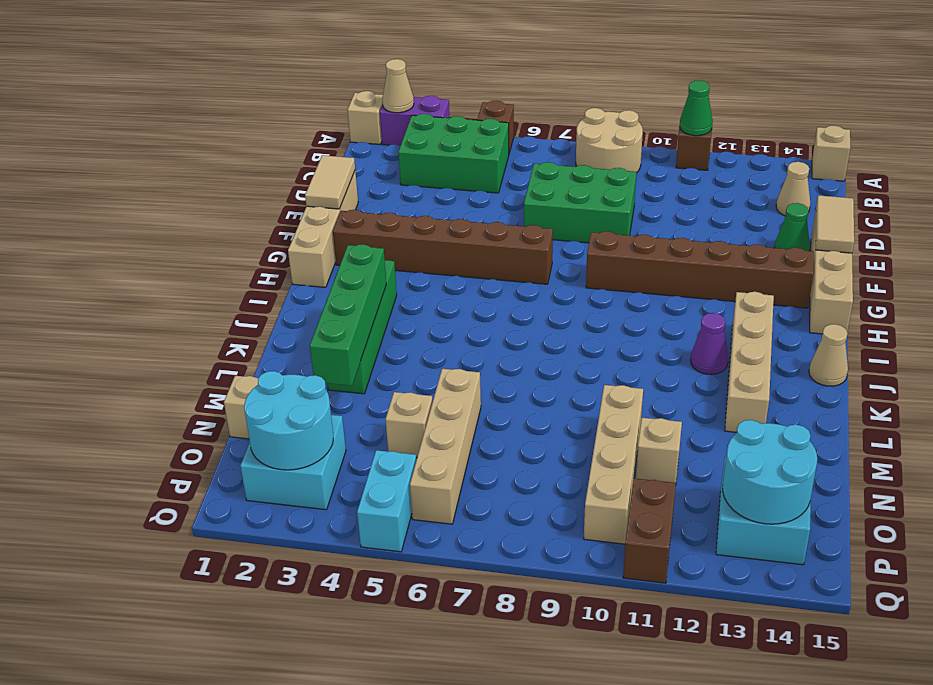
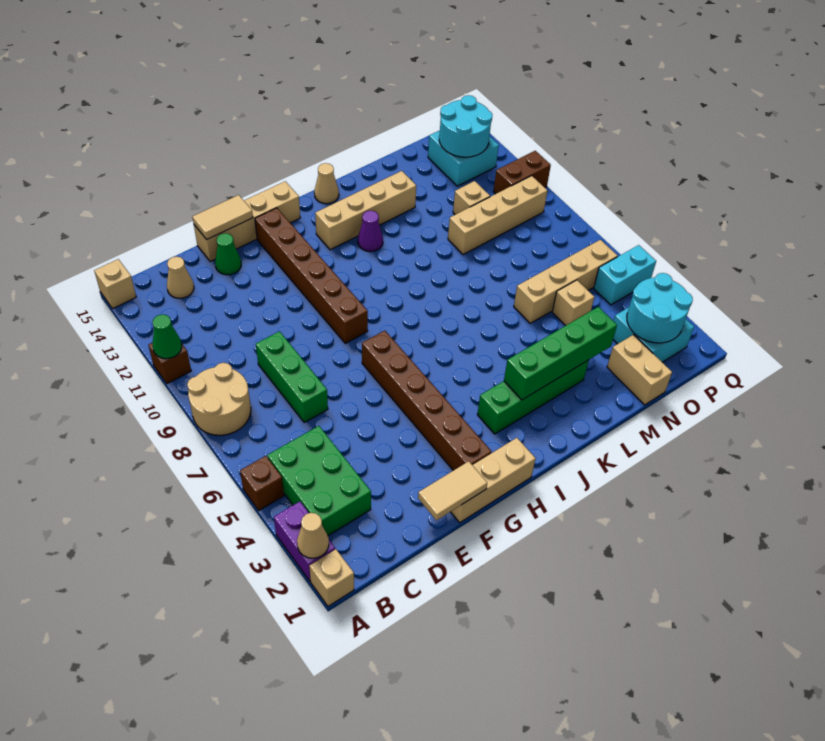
green 2x3 brick [524,162,636,243] -> green 1x3 brick [256,331,328,423]
tan 1x4 brick [288,171,358,287] -> tan 1x3 brick [451,438,536,522]

